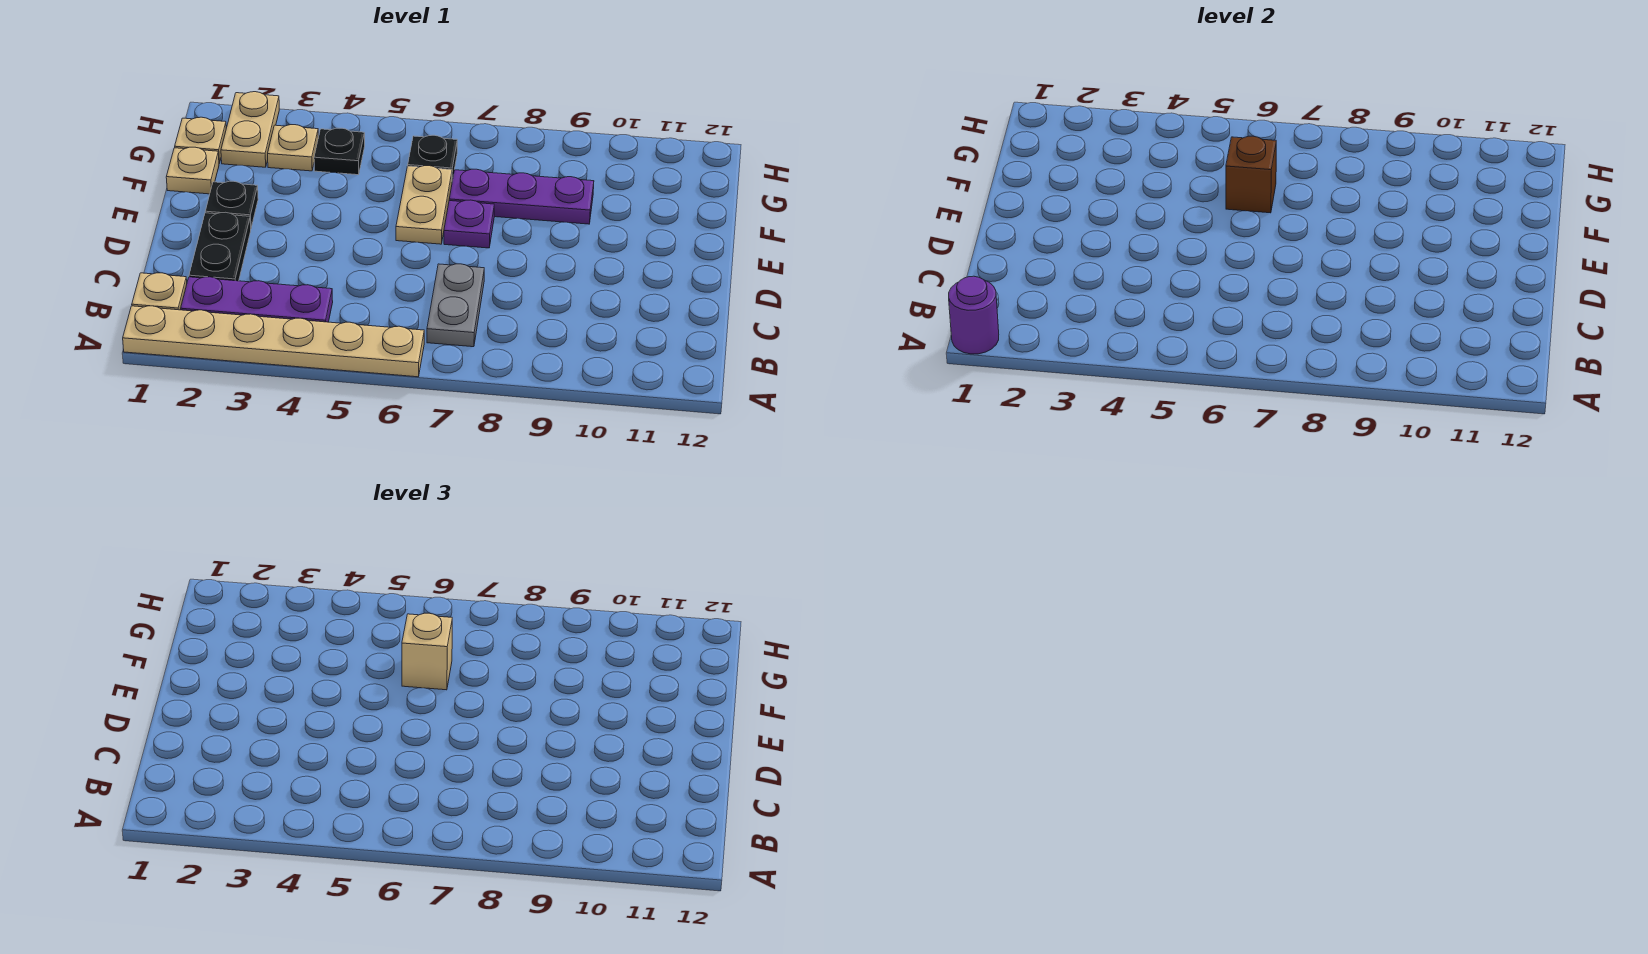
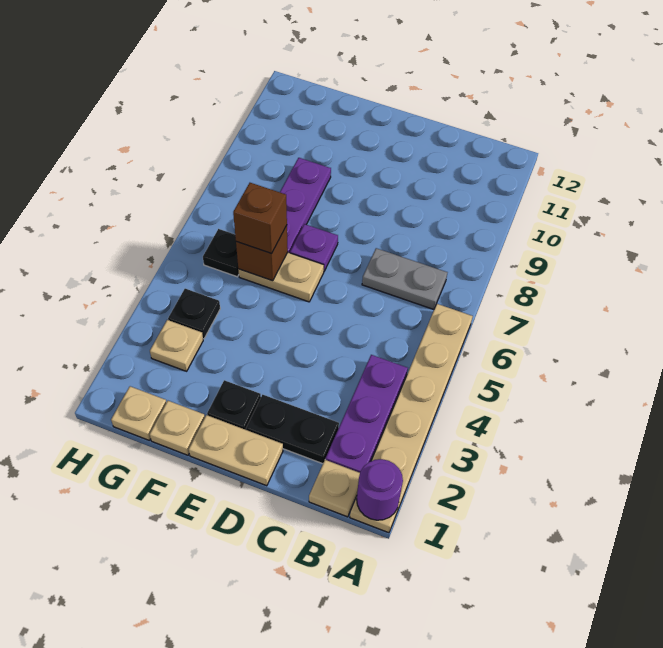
tan 1x1 brick [402,613,452,690] -> brown 1x1 brick [233,183,287,254]
tan 1x2 plate [221,92,279,167] -> tan 1x2 plate moved to [189,415,283,486]

